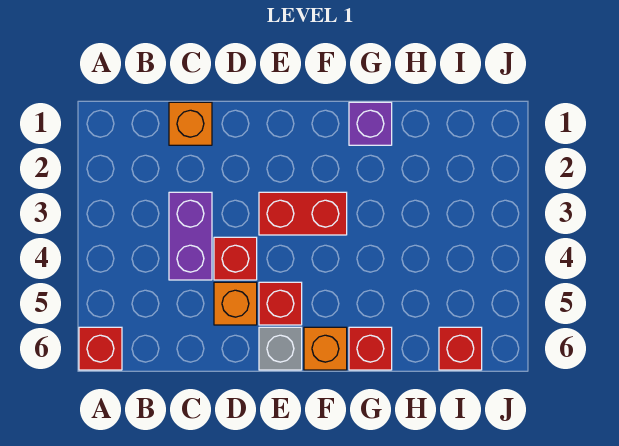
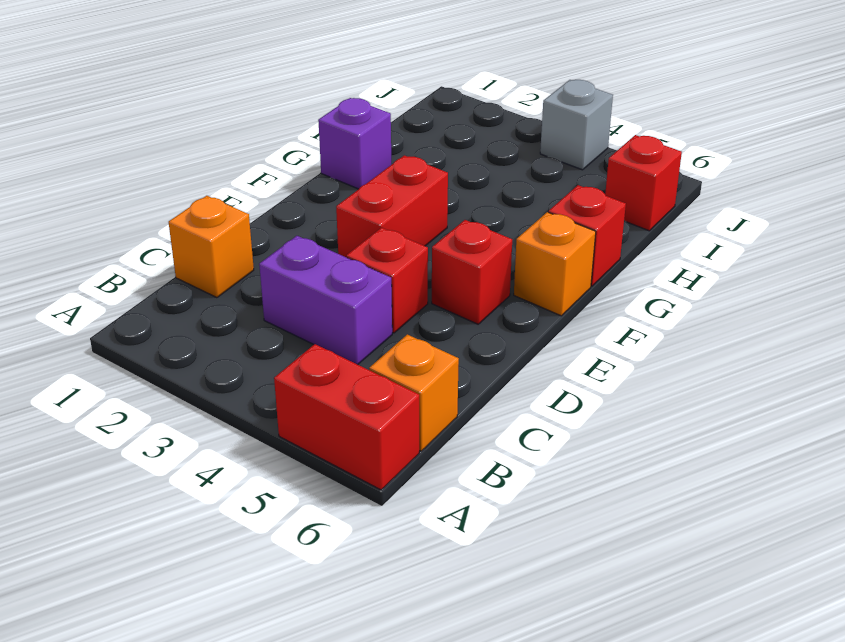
red 1x1 brick [79,327,122,370] -> red 1x2 brick [274,344,419,490]
orange 1x1 brick [214,282,257,325] -> orange 1x1 brick moved to [369,334,459,451]
grey 1x1 brick [259,327,302,370] -> grey 1x1 brick moved to [540,80,613,170]

